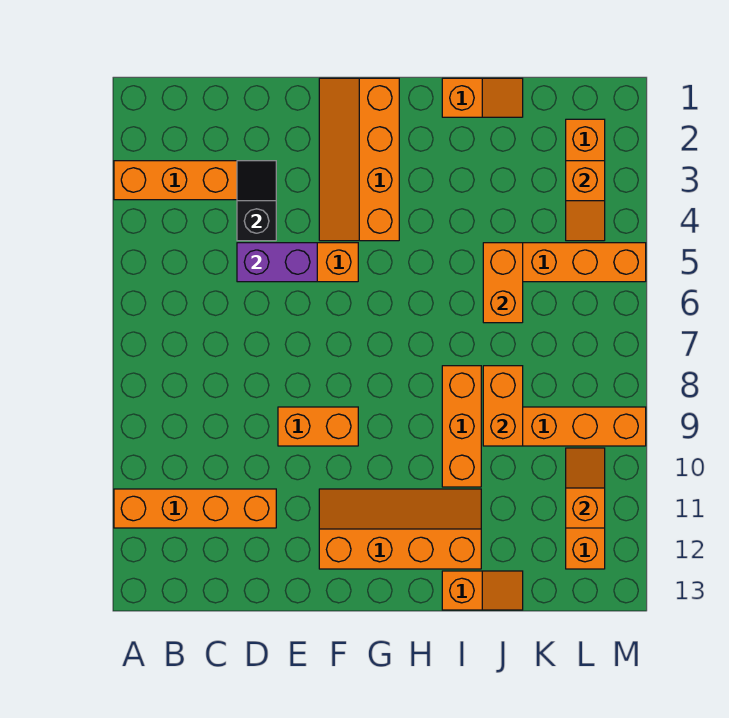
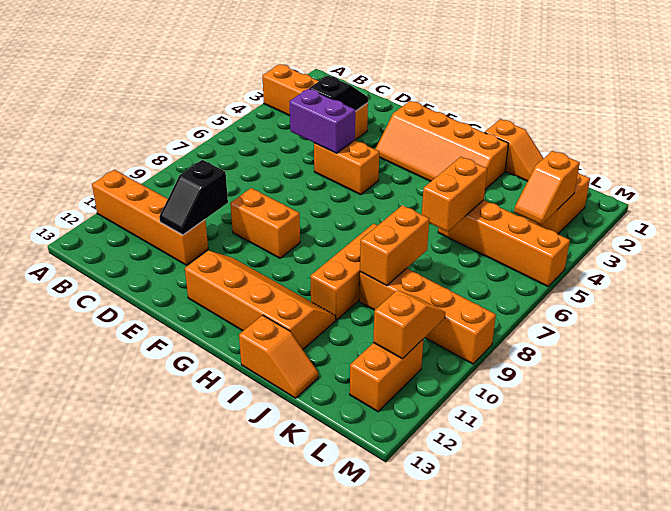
none -> black 1x2 slope [159,160,228,235]
orange 2x4 slope [319,78,399,241] -> orange 2x4 slope turned to [375,101,509,189]

